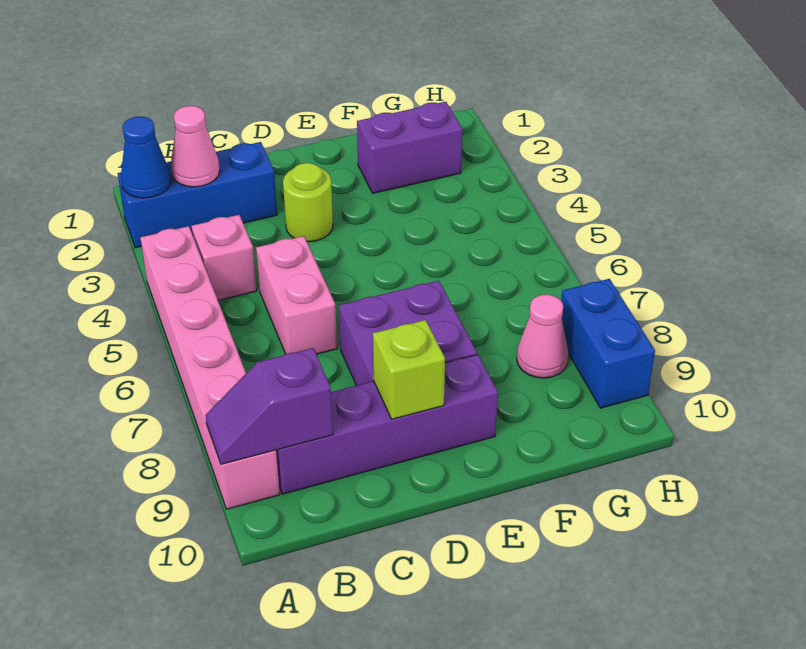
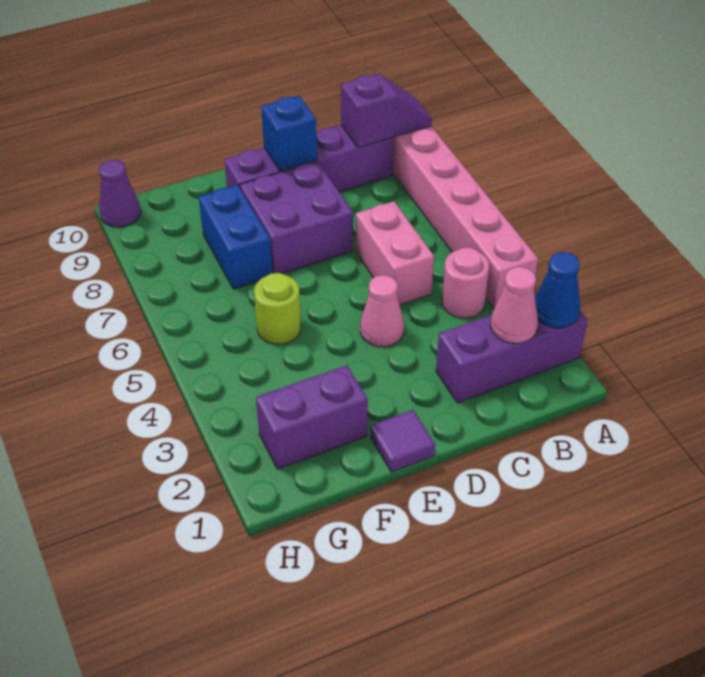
blue 1x3 brick [118,142,277,248] -> purple 1x3 brick [436,311,588,403]
pink 1x1 brick [192,215,257,300] -> pink 1x1 round brick [442,248,489,318]
lime 1x1 round brick [283,163,333,242] -> lime 1x1 round brick moved to [254,273,301,344]
lime 1x1 brick [373,320,445,419] -> blue 1x1 brick [261,96,317,171]
none -> purple 1x1 tile [370,410,435,472]
pink 1x1 cone [517,295,568,378] -> pink 1x1 cone moved to [360,275,404,347]
blue 1x2 brick [561,279,655,408] -> blue 1x2 brick moved to [199,185,272,289]
none -> purple 1x1 cone [99,160,141,227]

